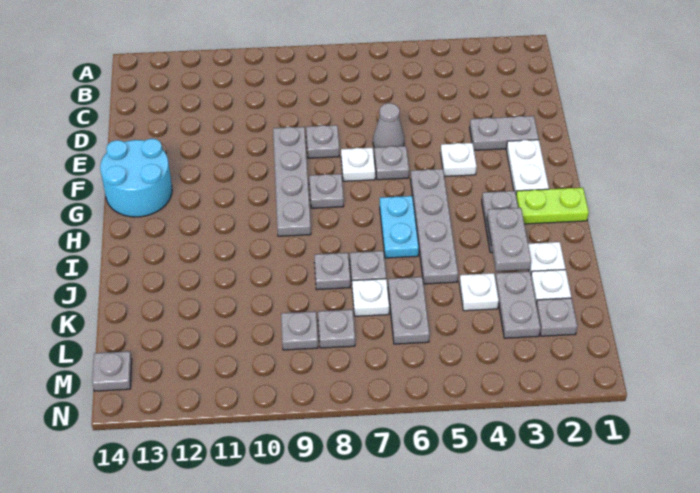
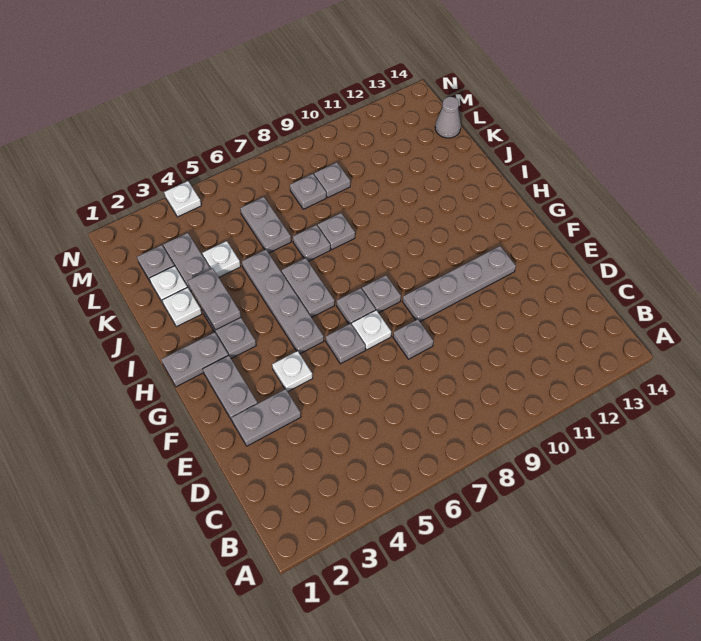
grey 1x1 cone [373,103,404,147] -> grey 1x1 cone moved to [435,97,461,138]
grey 1x4 plate [273,127,311,236] -> grey 1x4 plate turned to [403,246,516,322]
white 1x2 plate [506,140,549,193] -> grey 1x2 plate [203,355,258,420]
cyan 2x2 round brick [100,139,172,217] -> none
lime 1x2 plate [516,188,589,224] -> grey 1x2 plate [161,332,228,387]
cyan 1x2 plate [380,196,419,258] -> grey 1x2 plate [281,258,335,317]
white 1x1 plate [352,279,389,316] -> white 1x1 plate moved to [164,181,201,217]
grey 1x1 plate [92,351,132,391] -> grey 1x1 plate moved to [337,288,376,325]

